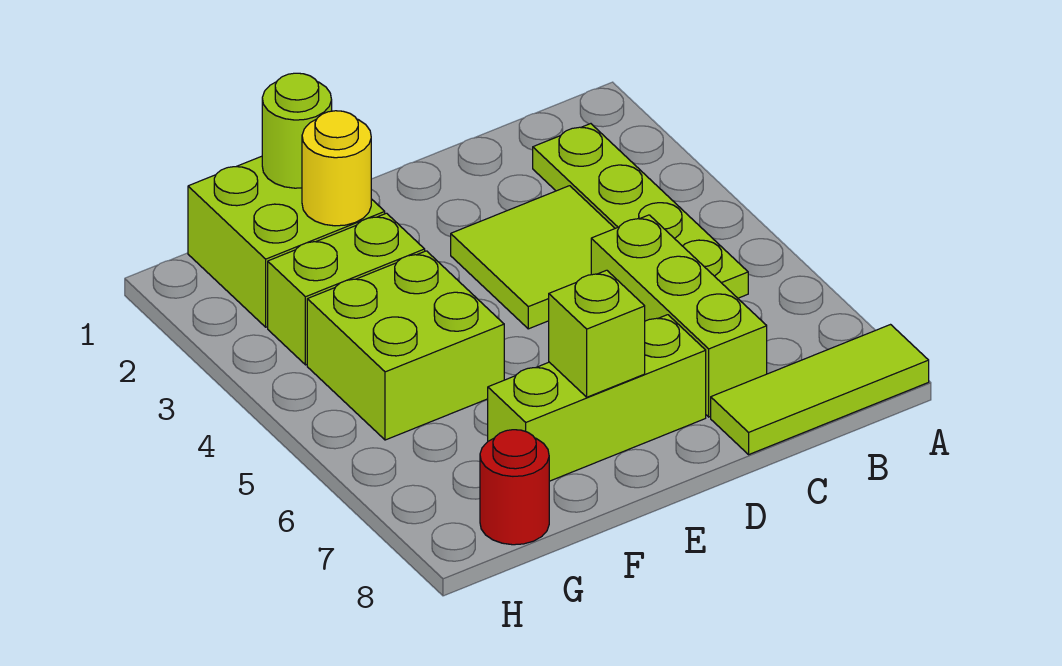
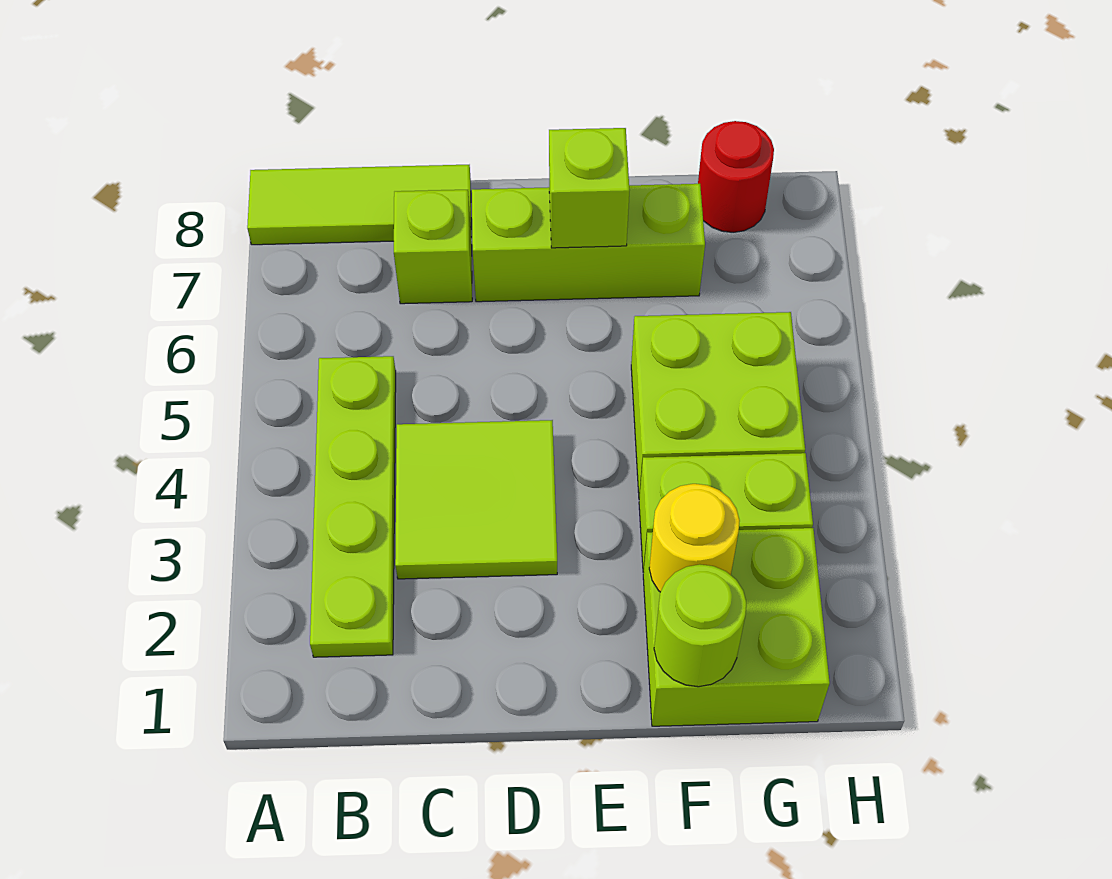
lime 1x3 brick [591,215,767,417] -> lime 1x1 brick [394,190,472,304]

